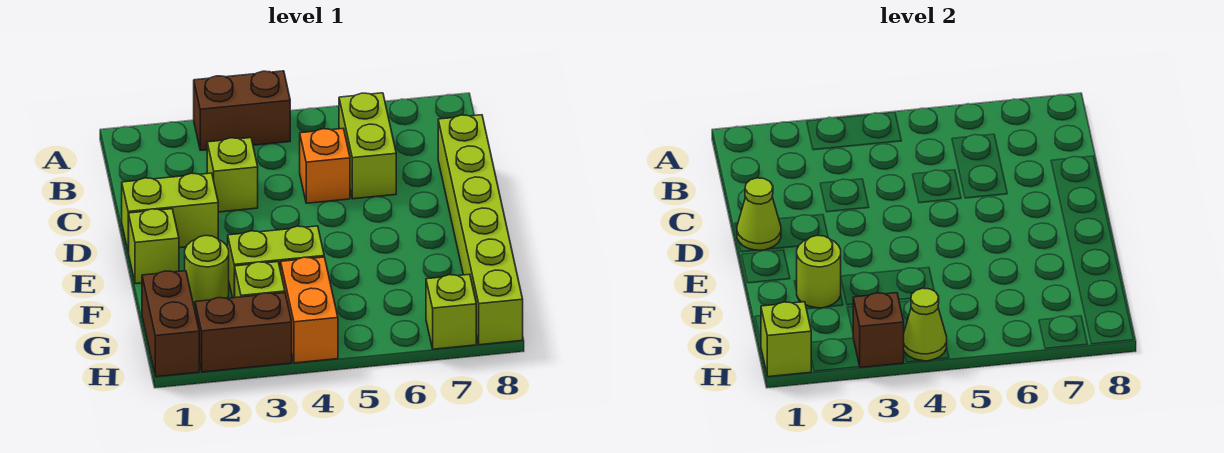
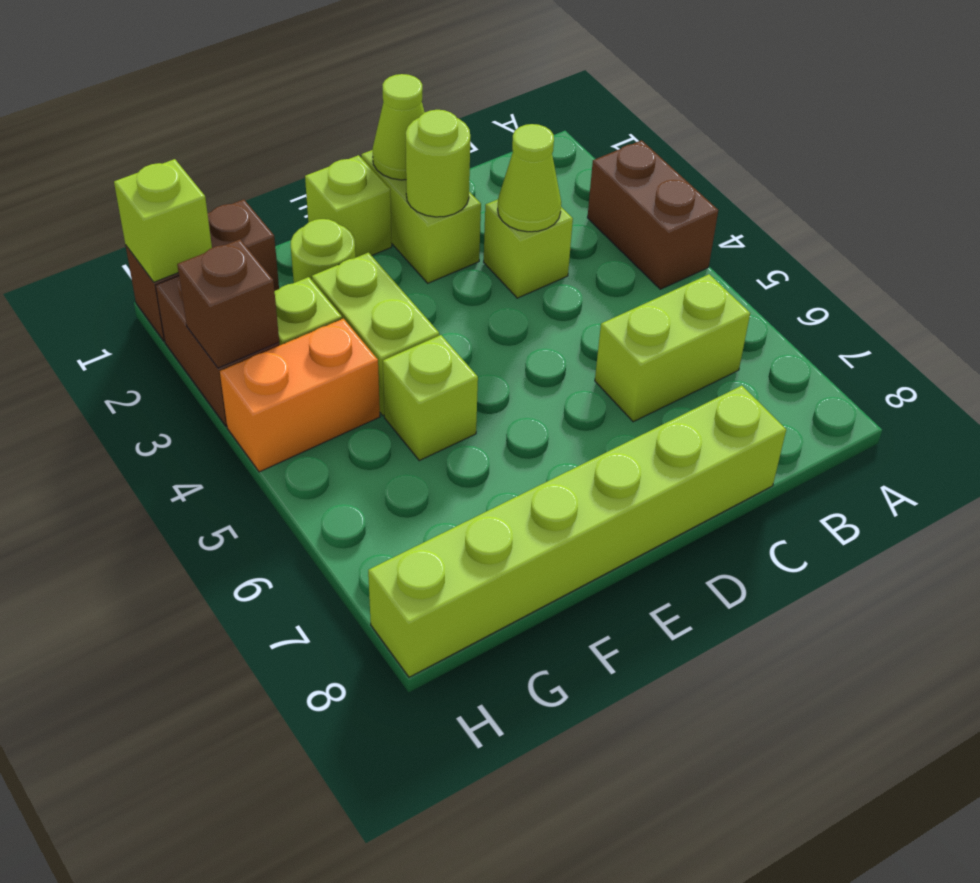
orange 1x1 brick [300,129,350,203] -> none
lime 1x1 round brick [797,236,841,308] -> lime 1x1 round brick moved to [406,110,470,217]
lime 1x1 cone [904,288,947,361] -> lime 1x1 cone moved to [498,124,561,232]
lime 1x1 brick [426,274,476,349] -> lime 1x1 brick moved to [383,335,478,461]

